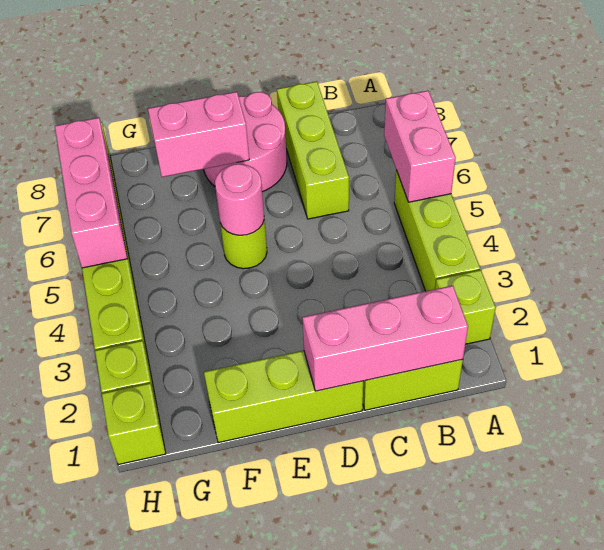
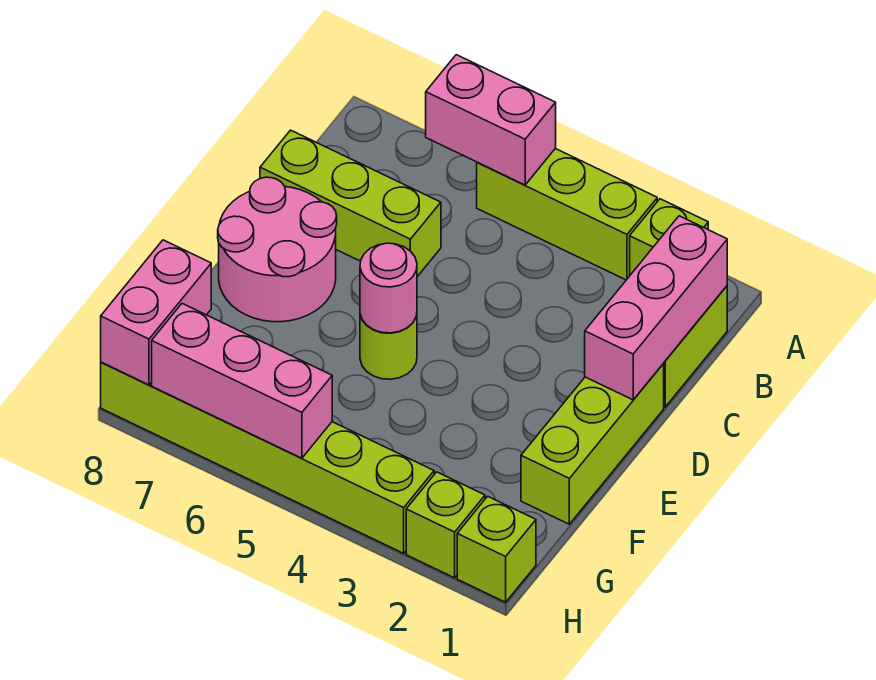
pink 1x2 brick [148,92,249,177] -> pink 1x2 brick moved to [101,240,211,385]

